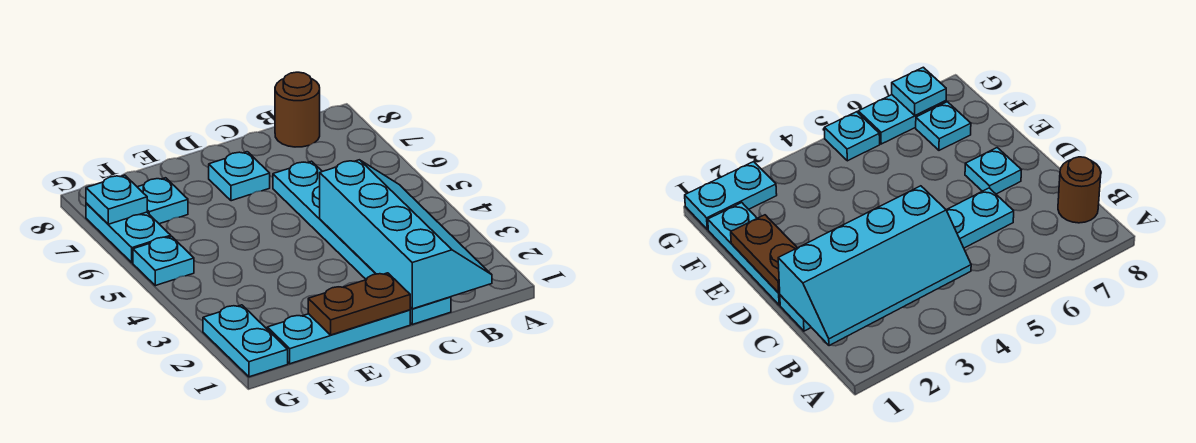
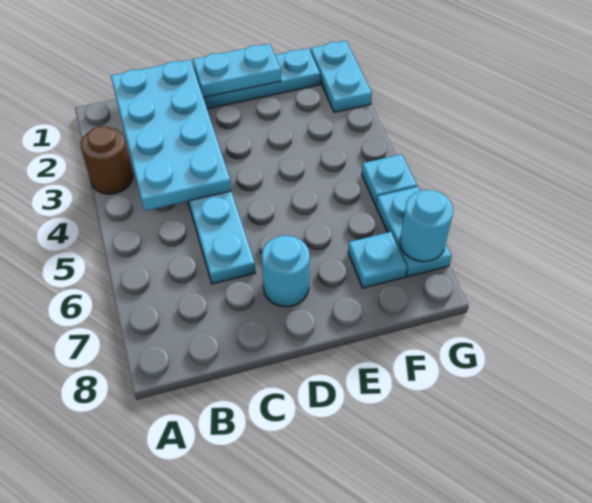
cyan 2x4 slope [320,160,492,309] -> cyan 2x4 plate [111,60,231,211]
brown 1x1 round brick [275,72,320,147] -> brown 1x1 round brick moved to [81,126,133,194]
brown 1x2 plate [308,273,410,335] -> cyan 1x2 plate [193,44,281,98]
cyan 1x1 plate [209,152,270,201] -> cyan 1x1 round brick [262,236,310,307]
cyan 1x1 plate [86,175,147,224] -> cyan 1x1 round brick [400,190,453,262]

